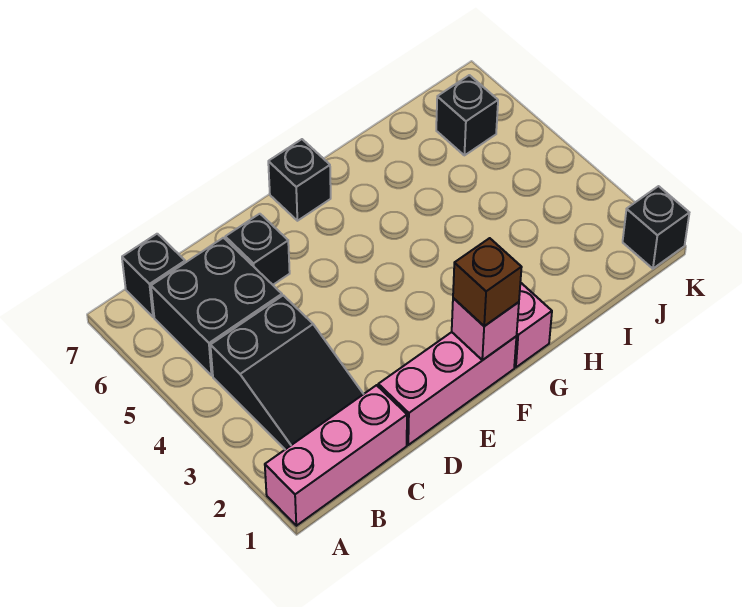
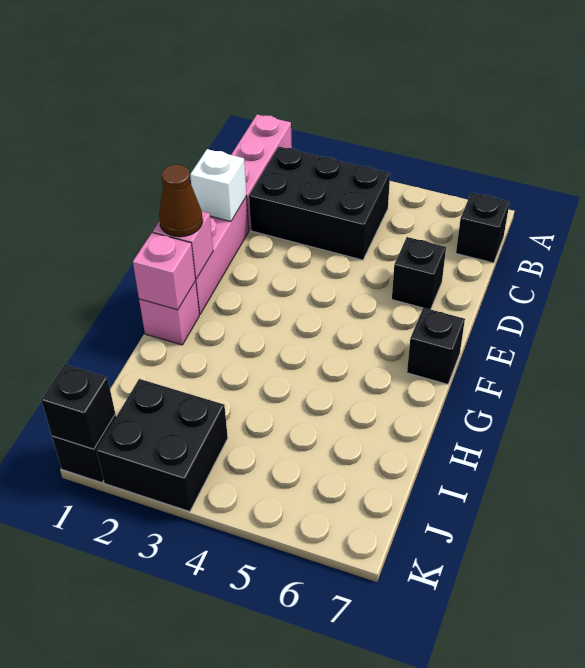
black 2x3 slope [210,295,363,449] -> black 2x3 brick [249,147,390,260]
black 2x2 brick [151,238,282,375] -> black 2x2 brick moved to [96,379,228,512]
none -> white 1x1 brick [190,149,246,222]
brown 1x1 brick [453,238,522,326] -> brown 1x1 cone [159,165,203,237]
none -> pink 1x1 brick [133,233,195,310]
black 1x1 brick [436,75,498,155] -> black 1x1 brick moved to [41,364,115,449]

